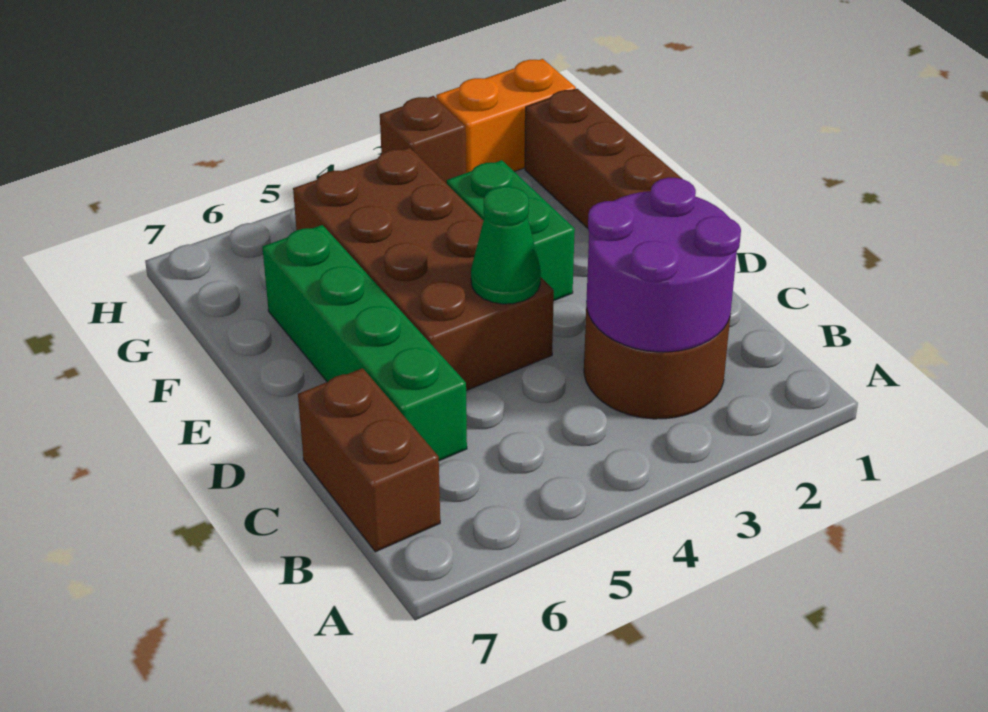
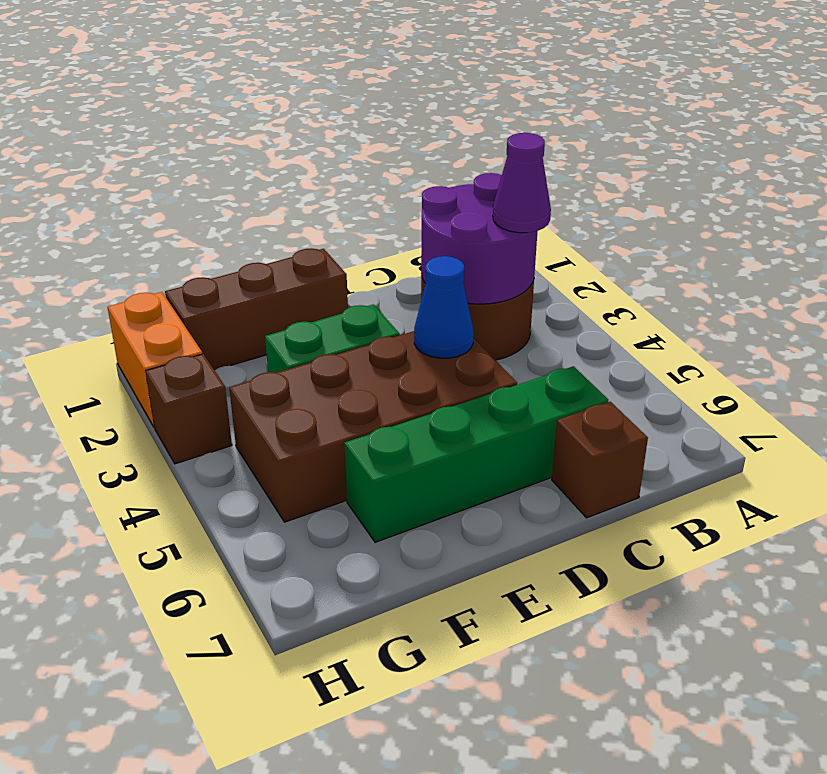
none -> purple 1x1 cone [493,133,551,233]
brown 1x2 brick [298,368,440,552] -> brown 1x1 brick [552,402,648,518]
green 1x1 cone [471,186,541,304] -> blue 1x1 cone [414,256,474,358]

